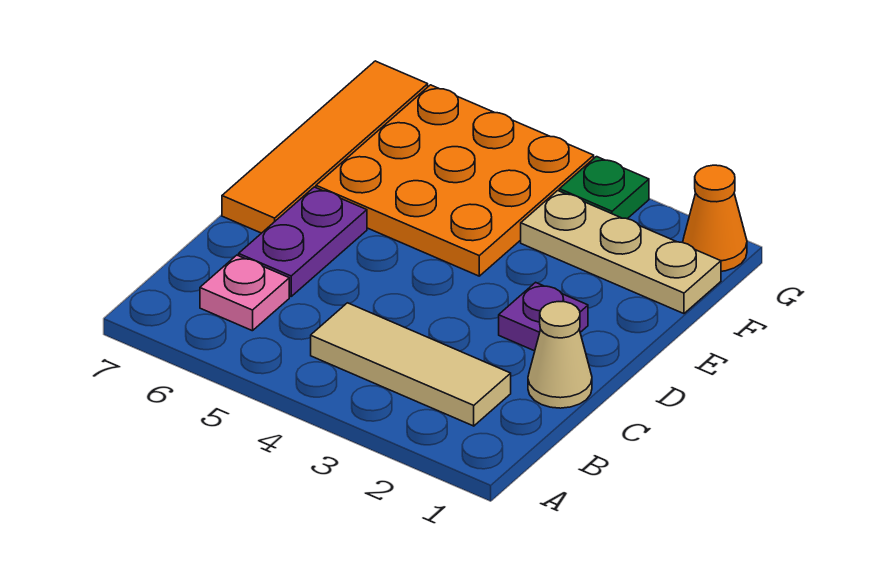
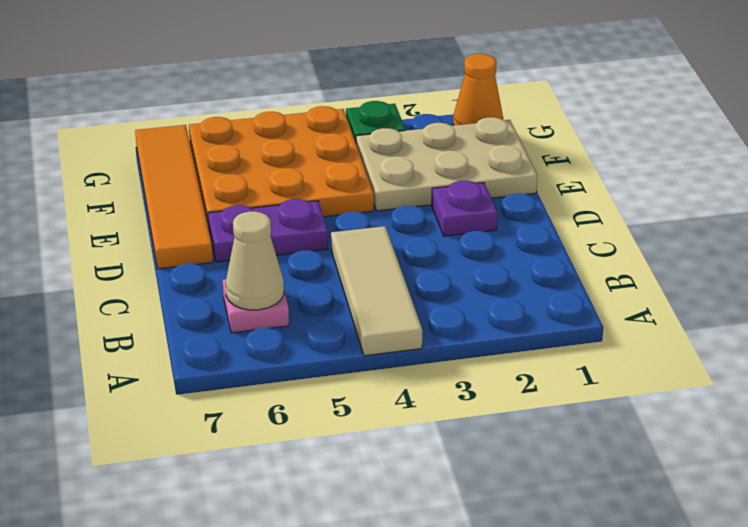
tan 1x3 tile [311,303,511,426] -> tan 1x3 tile turned to [331,226,422,356]
tan 1x1 cone [528,302,592,408] -> tan 1x1 cone moved to [226,211,284,310]
purple 1x2 plate [239,187,367,296] -> purple 1x2 plate turned to [208,199,328,262]
tan 1x3 plate [521,191,721,314] -> tan 2x3 plate [356,117,538,211]

